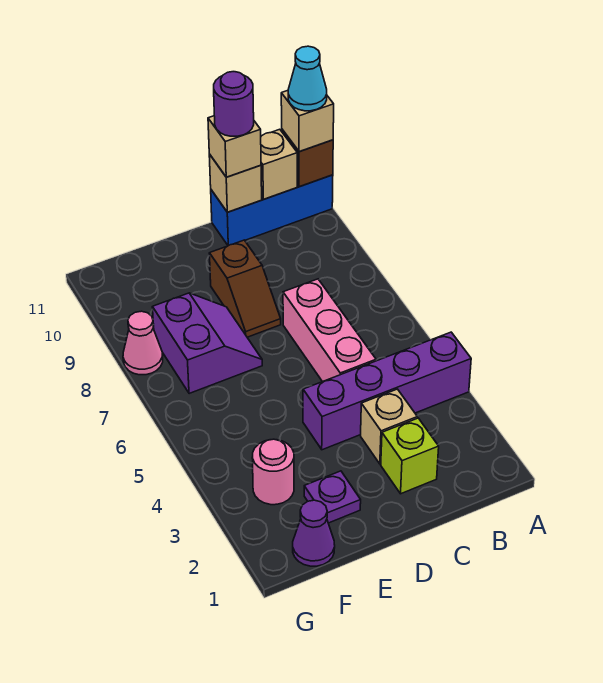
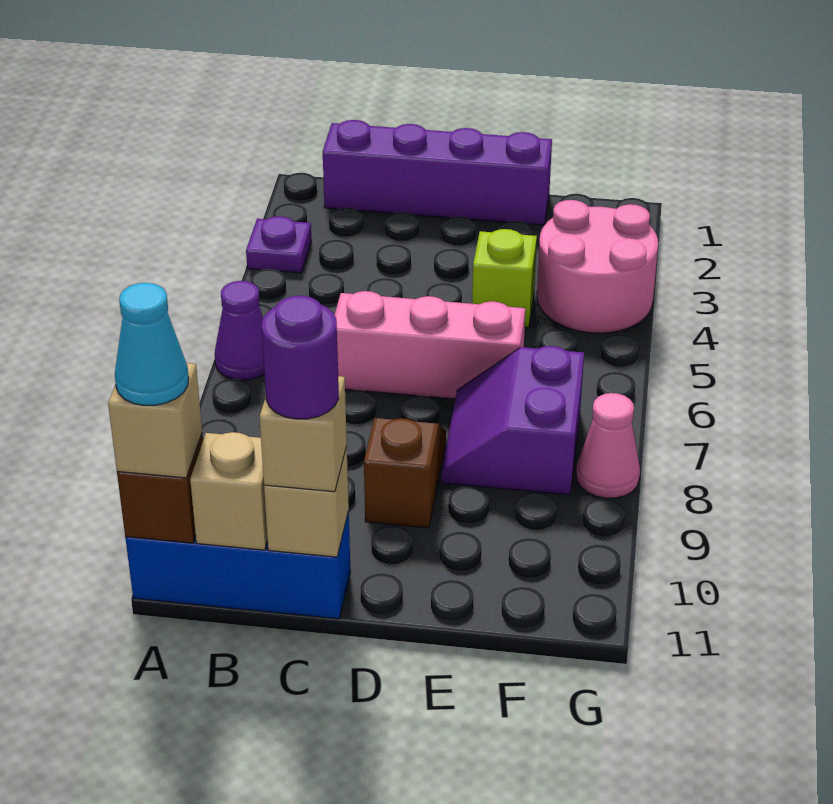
purple 1x4 brick [303,332,471,450] -> purple 1x4 brick moved to [323,120,552,225]
lime 1x1 brick [381,418,439,494] -> lime 1x1 brick moved to [472,229,537,328]
tan 1x1 brick [361,389,417,464] -> none
pink 1x3 brick [283,279,376,382] -> pink 1x3 brick turned to [335,291,525,399]
purple 1x1 plate [304,471,361,523] -> purple 1x1 plate moved to [246,216,312,273]
purple 1x1 cone [293,500,335,566] -> purple 1x1 cone moved to [215,281,265,380]
pink 1x1 round brick [252,439,294,505] -> pink 2x2 round brick [537,200,658,333]

